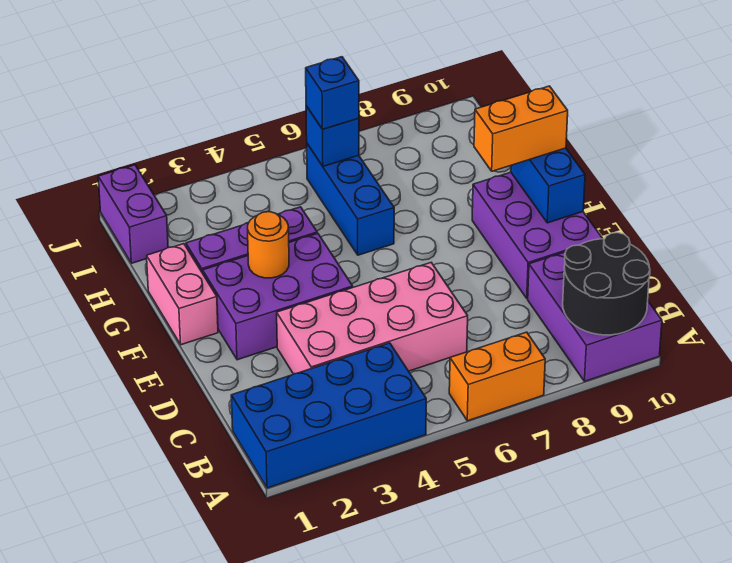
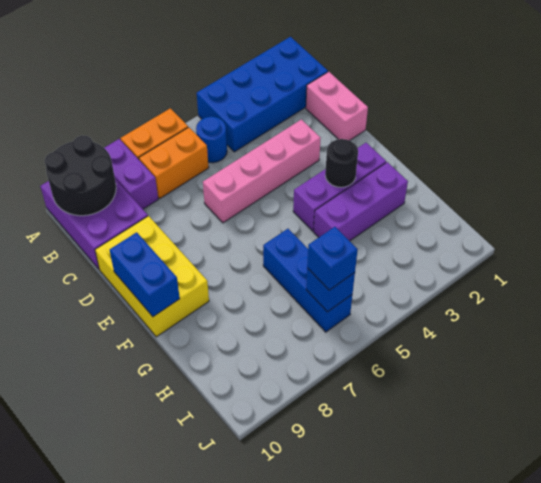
none -> blue 1x1 round brick [196,117,227,163]
pink 2x4 brick [277,263,468,374] -> pink 1x4 brick [203,119,321,223]
purple 2x3 brick [472,172,603,299] -> yellow 2x3 brick [95,216,209,337]
purple 2x3 brick [203,233,353,360] -> purple 1x3 brick [293,143,386,231]
pink 1x2 brick [147,244,218,345] -> pink 1x2 brick moved to [306,72,368,141]
orange 1x1 round brick [248,212,289,278] -> black 1x1 round brick [325,139,358,187]
orange 1x2 brick [474,86,568,171] -> orange 1x2 brick moved to [139,127,209,198]
purple 1x2 brick [98,165,168,263] -> purple 1x2 brick moved to [105,139,158,209]

